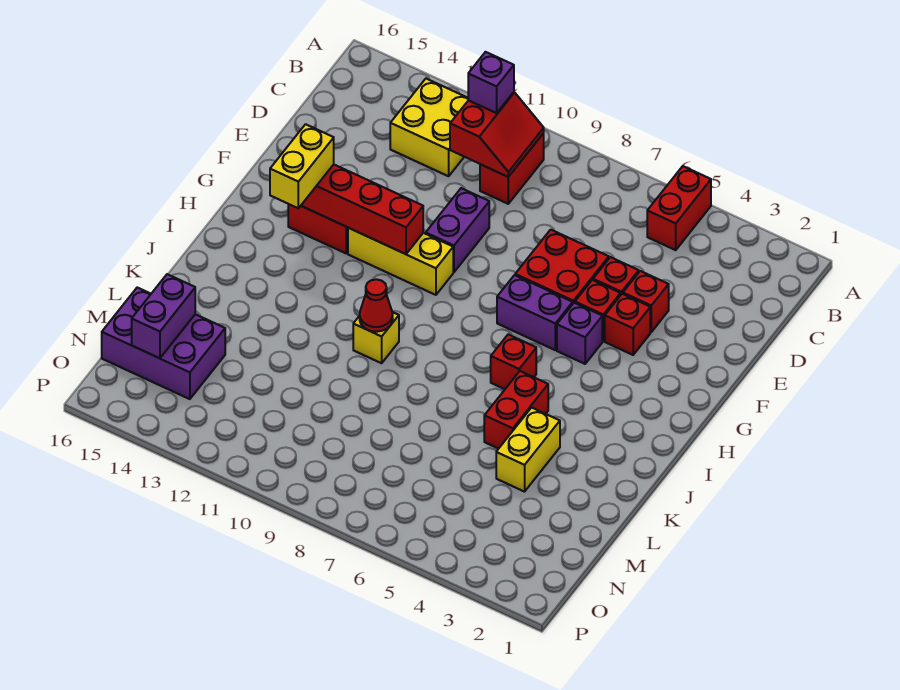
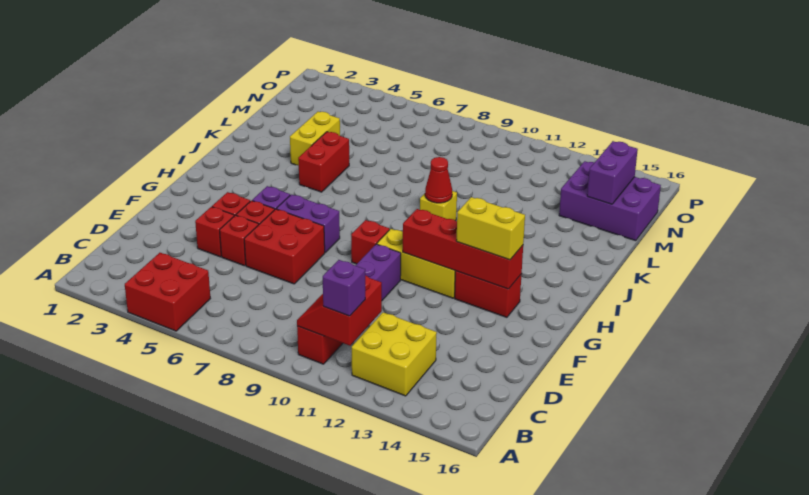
red 1x2 brick [647,166,711,250] -> red 2x2 brick [125,253,210,331]
yellow 1x2 brick [270,124,334,208] -> yellow 1x2 brick turned to [456,197,525,260]
red 1x1 brick [491,335,536,389] -> red 1x1 brick moved to [351,220,390,264]

